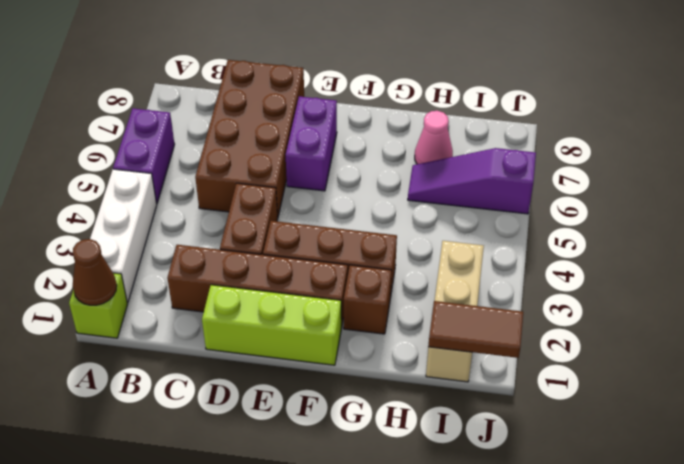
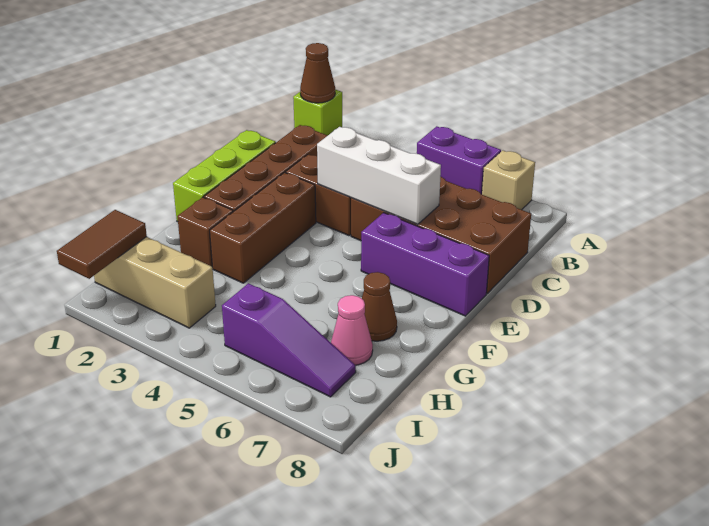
white 1x3 brick [90,169,157,303] -> white 1x3 brick moved to [317,127,441,225]
none -> tan 1x1 brick [482,150,535,210]
purple 1x2 brick [286,96,337,191] -> purple 1x3 brick [361,213,489,316]
none -> brown 1x1 cone [362,272,397,341]
purple 1x3 slope [408,148,536,214] -> purple 1x3 slope turned to [222,283,356,397]

